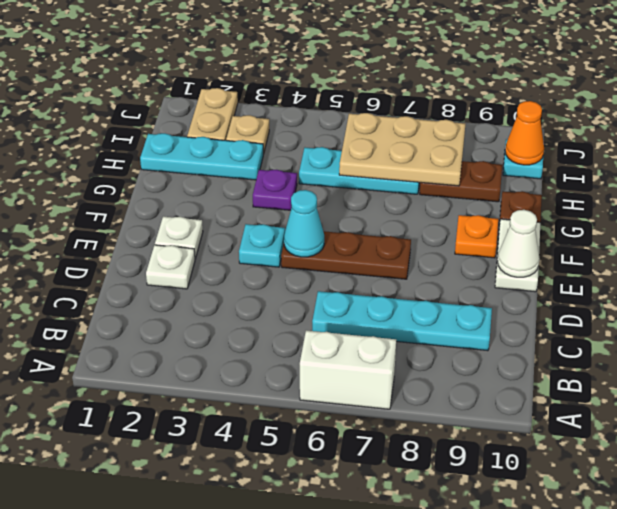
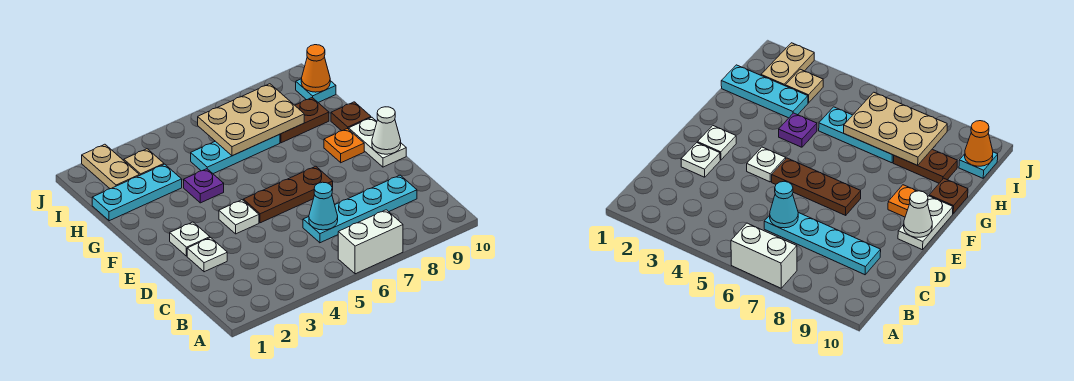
cyan 1x1 plate [239,224,285,267] -> white 1x1 plate [219,200,259,234]
cyan 1x1 cone [284,190,324,257] -> cyan 1x1 cone moved to [309,182,338,230]

